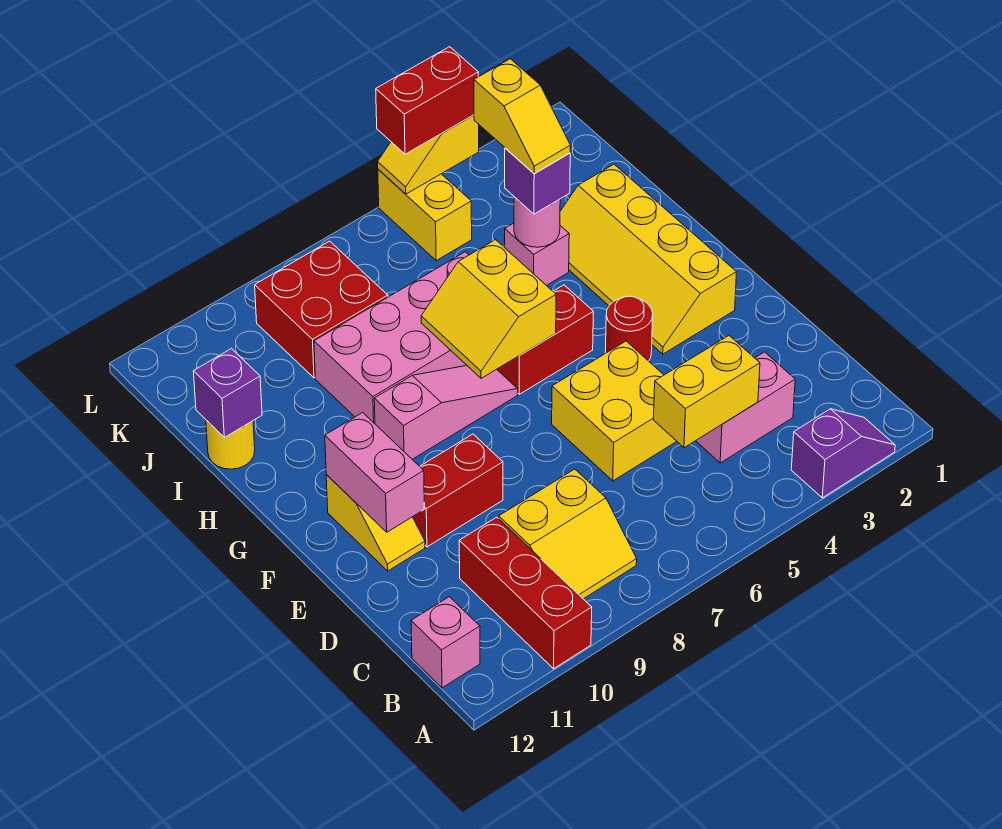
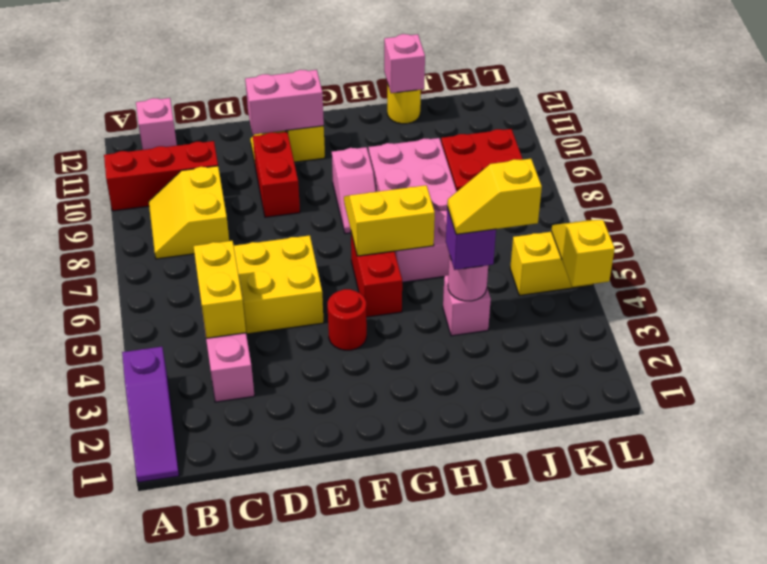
purple 1x2 slope [791,409,895,498] -> purple 1x3 slope [122,347,179,483]
yellow 2x4 slope [560,164,736,354] -> none
pink 1x3 slope [374,366,518,459] -> pink 1x2 slope [332,147,376,234]
purple 1x1 brick [193,349,262,437] -> pink 1x1 brick [384,34,425,93]
red 1x2 brick [376,47,478,154] -> none

